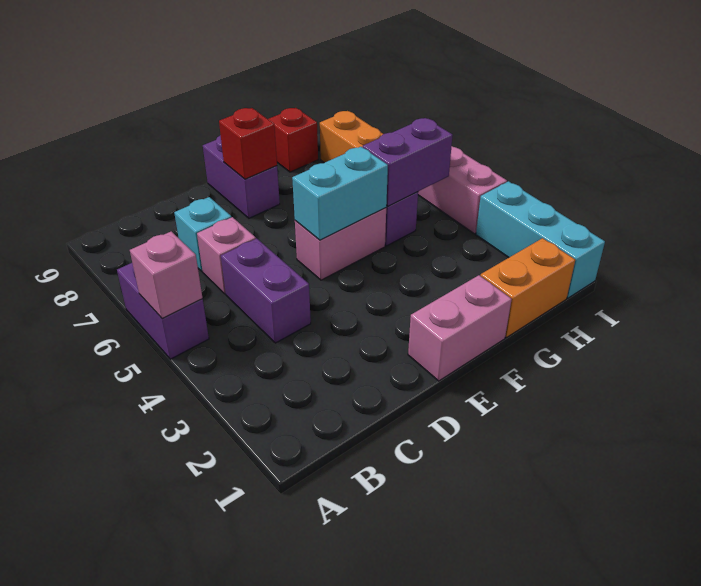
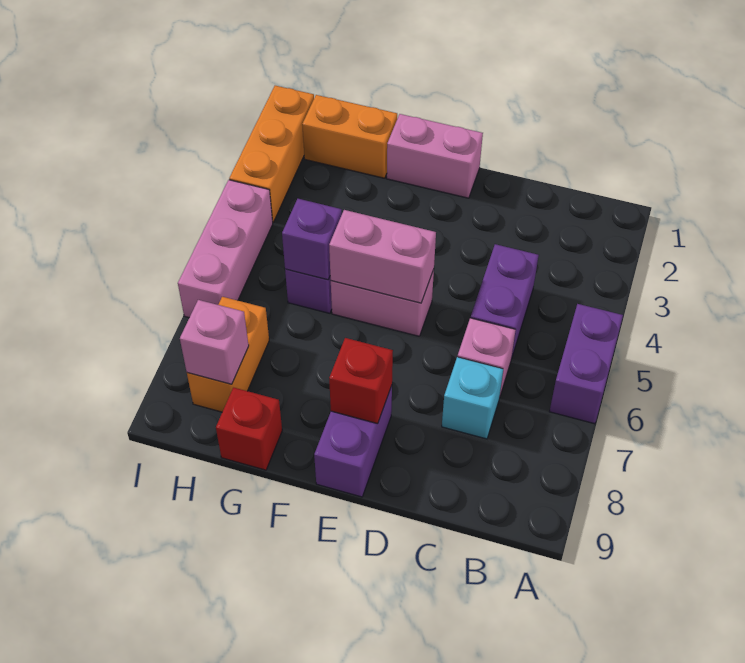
pink 1x1 brick [130,231,203,319] -> pink 1x1 brick moved to [180,300,249,384]
cyan 1x2 brick [292,147,388,240] -> pink 1x2 brick [329,210,436,303]
purple 1x2 brick [363,118,453,206] -> purple 1x1 brick [282,199,342,280]
cyan 1x3 brick [476,181,605,298] -> orange 1x3 brick [229,86,314,222]

